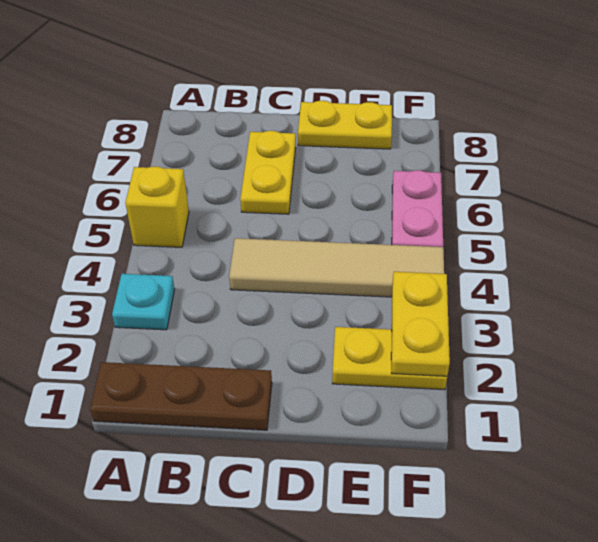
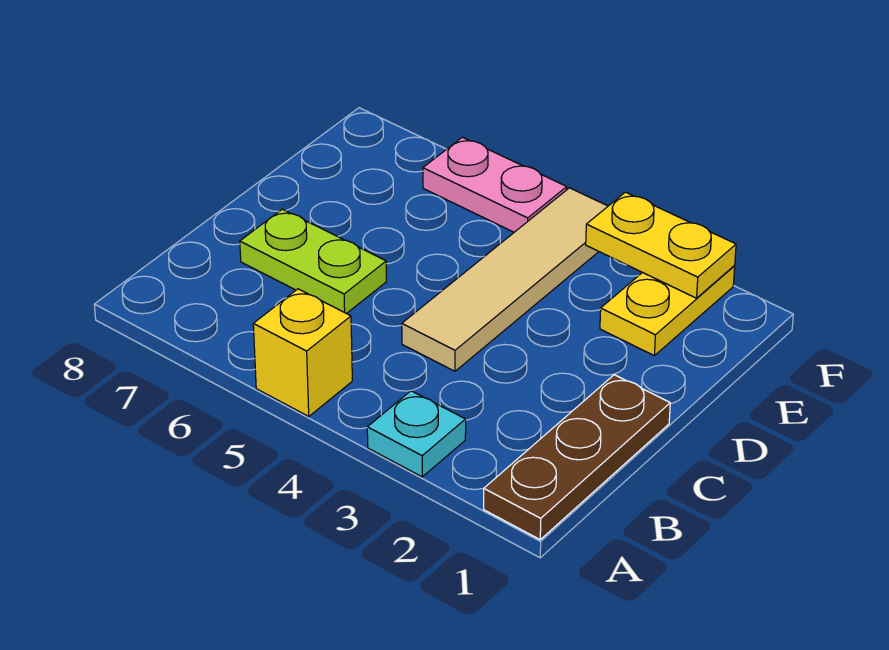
yellow 1x2 plate [240,131,296,214] -> lime 1x2 plate [240,209,386,314]
yellow 1x2 plate [298,101,392,149] -> none

